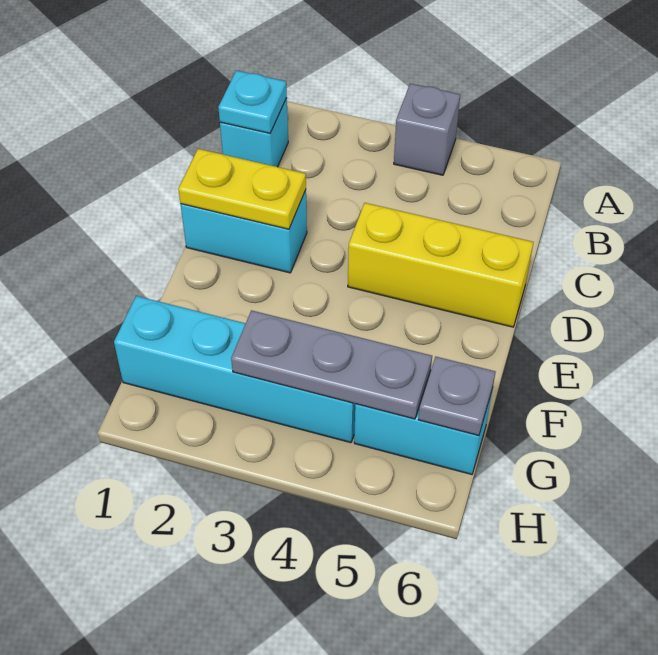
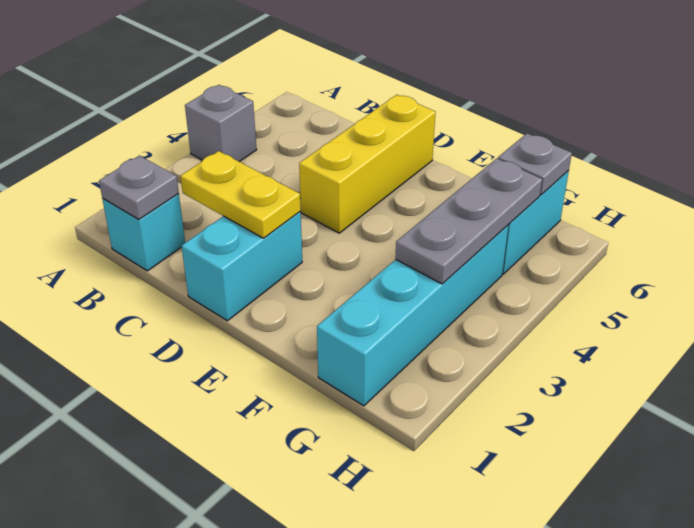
cyan 1x1 plate [218,70,287,133] -> grey 1x1 plate [99,156,179,220]
yellow 1x2 plate [178,149,306,229] -> yellow 1x2 plate turned to [181,151,301,238]

